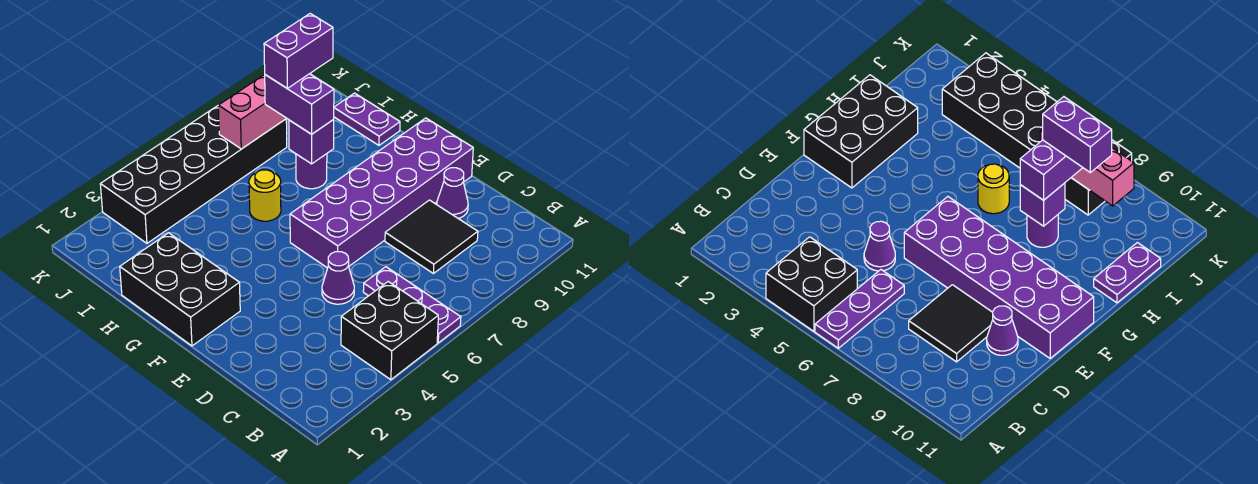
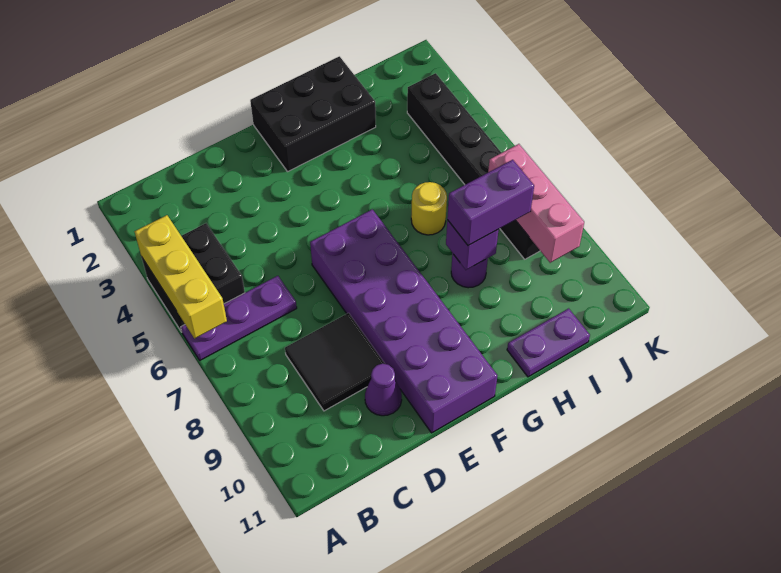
none -> yellow 1x3 brick [134,215,227,339]
purple 1x1 cone [322,252,354,304] -> none
purple 1x2 brick [264,14,333,88] -> none
black 2x6 brick [100,106,287,243] -> black 1x6 brick [407,73,540,259]

